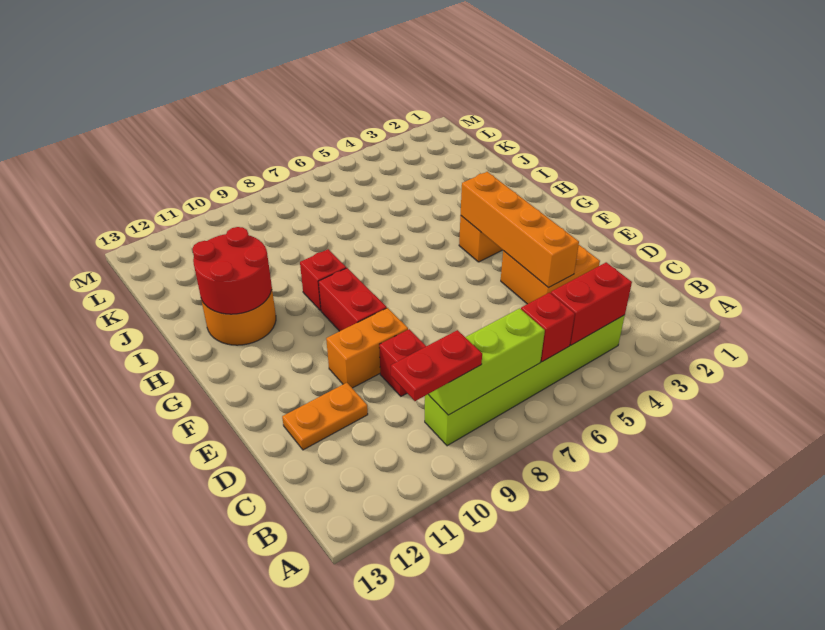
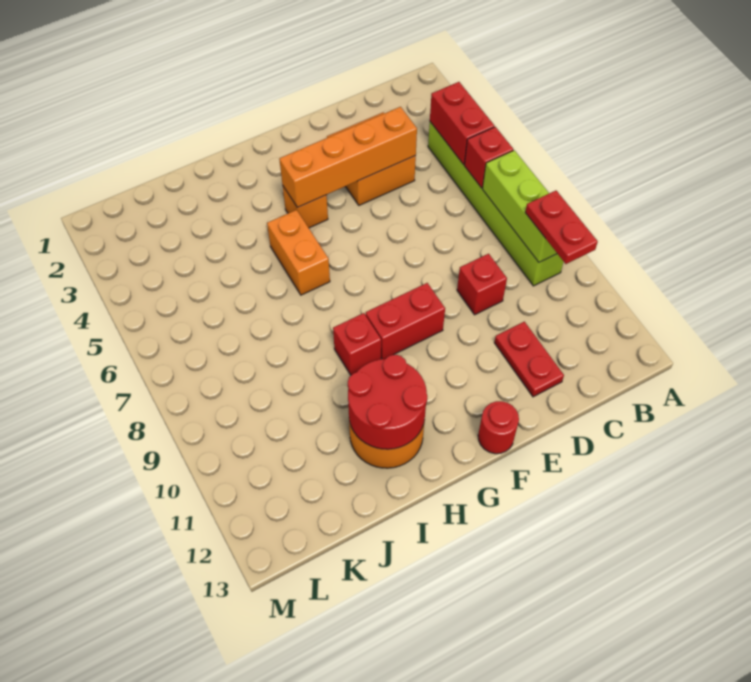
orange 1x2 plate [282,383,368,450] -> red 1x2 plate [494,322,564,397]
orange 1x2 brick [326,308,408,388] -> orange 1x2 brick moved to [267,210,330,295]
none -> red 1x1 round brick [478,401,519,454]

